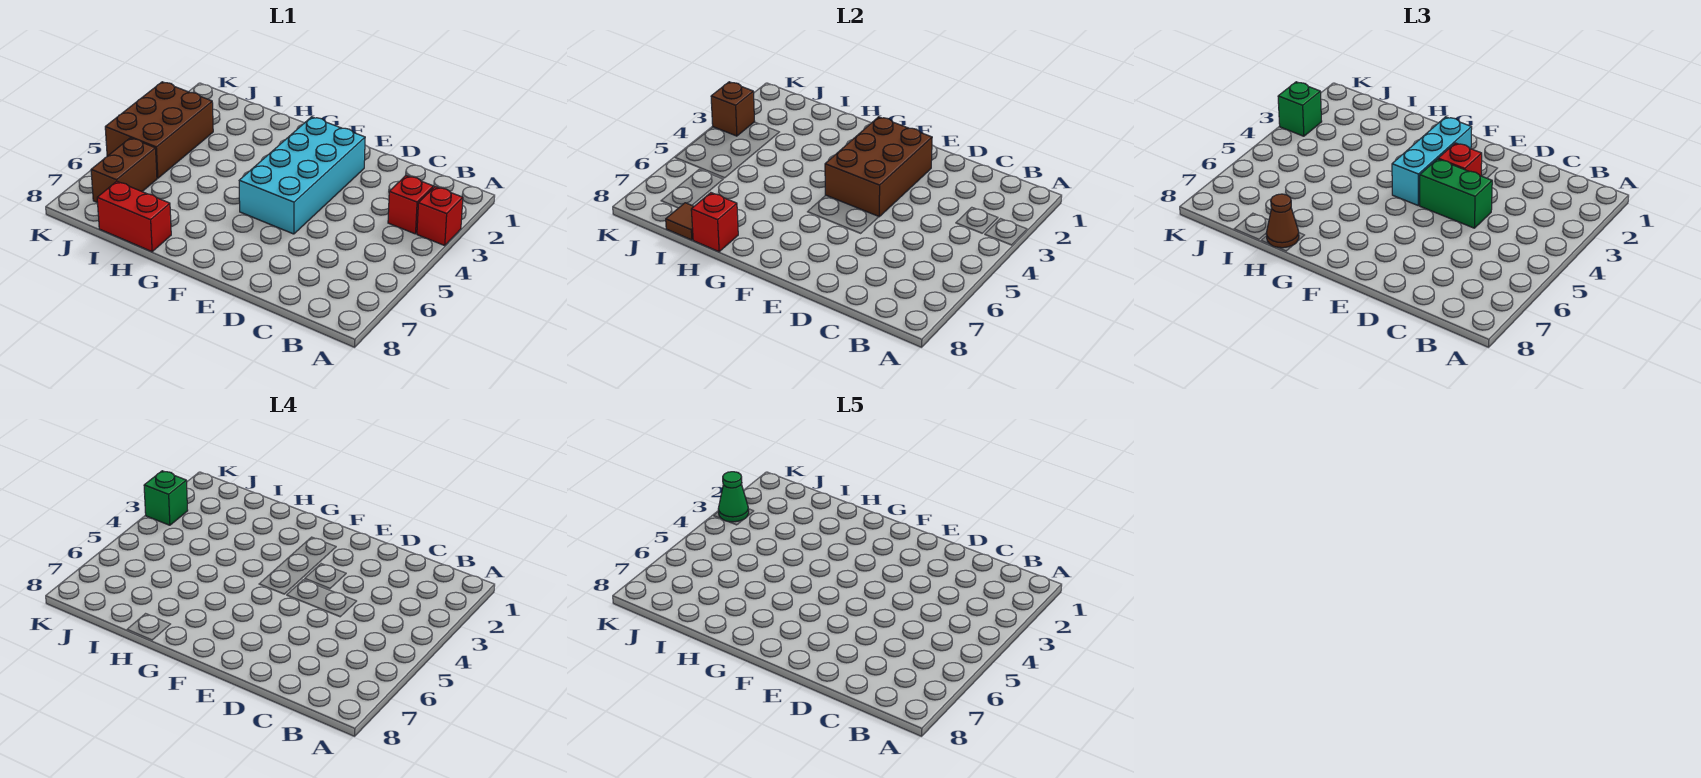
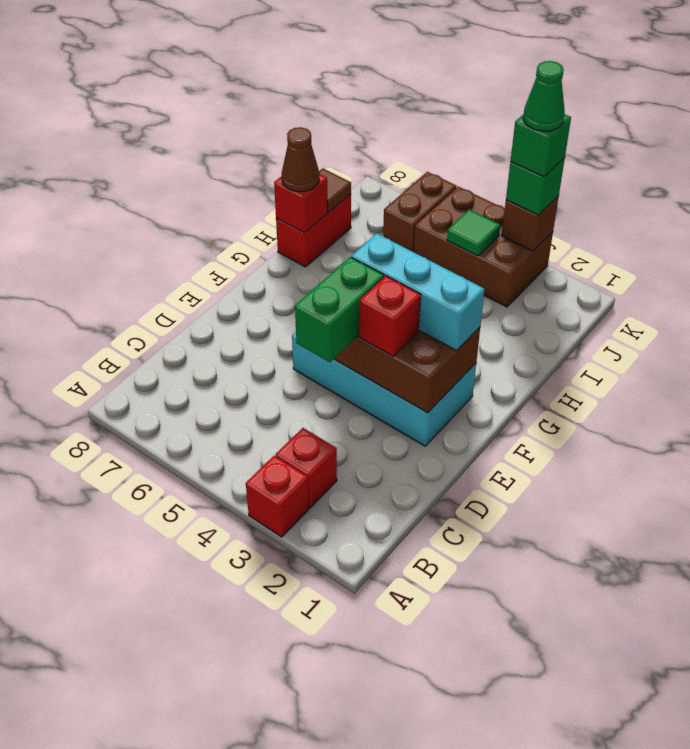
none -> green 1x1 tile [447,210,500,256]
brown 1x2 brick [91,138,157,203] -> brown 1x2 brick turned to [383,172,456,252]

